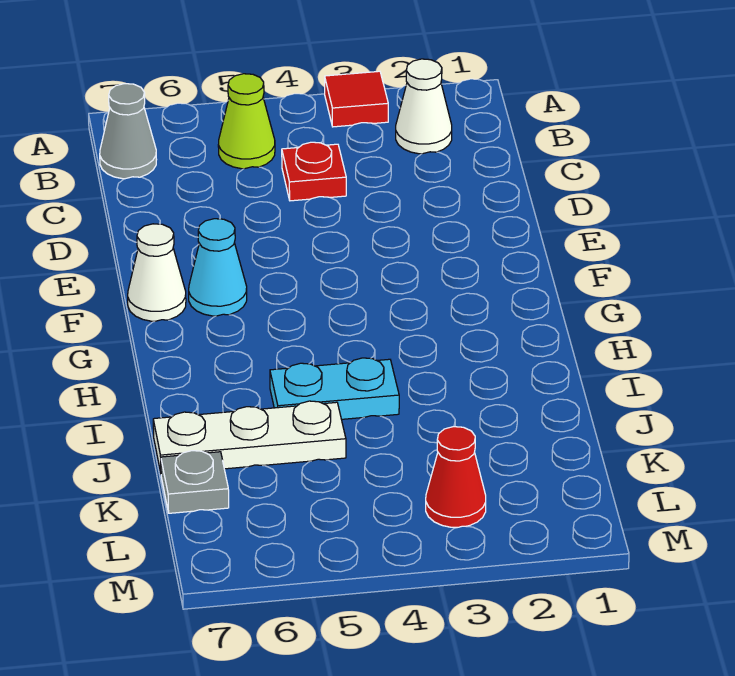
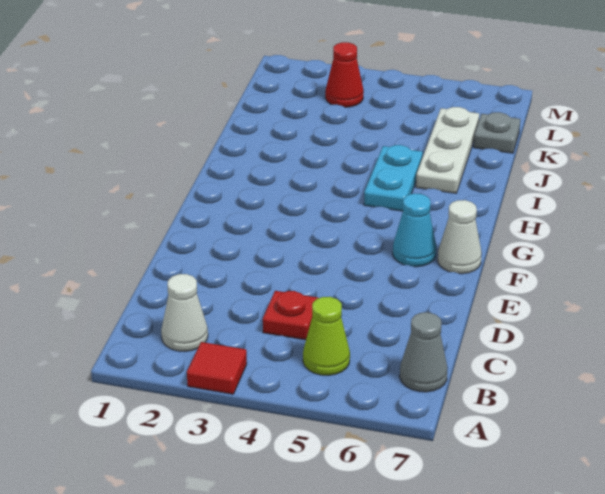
cyan 1x2 plate [270,358,399,419] -> cyan 1x2 plate turned to [364,145,423,211]
white 1x3 plate [153,401,346,472] -> white 1x3 plate turned to [416,107,479,193]

